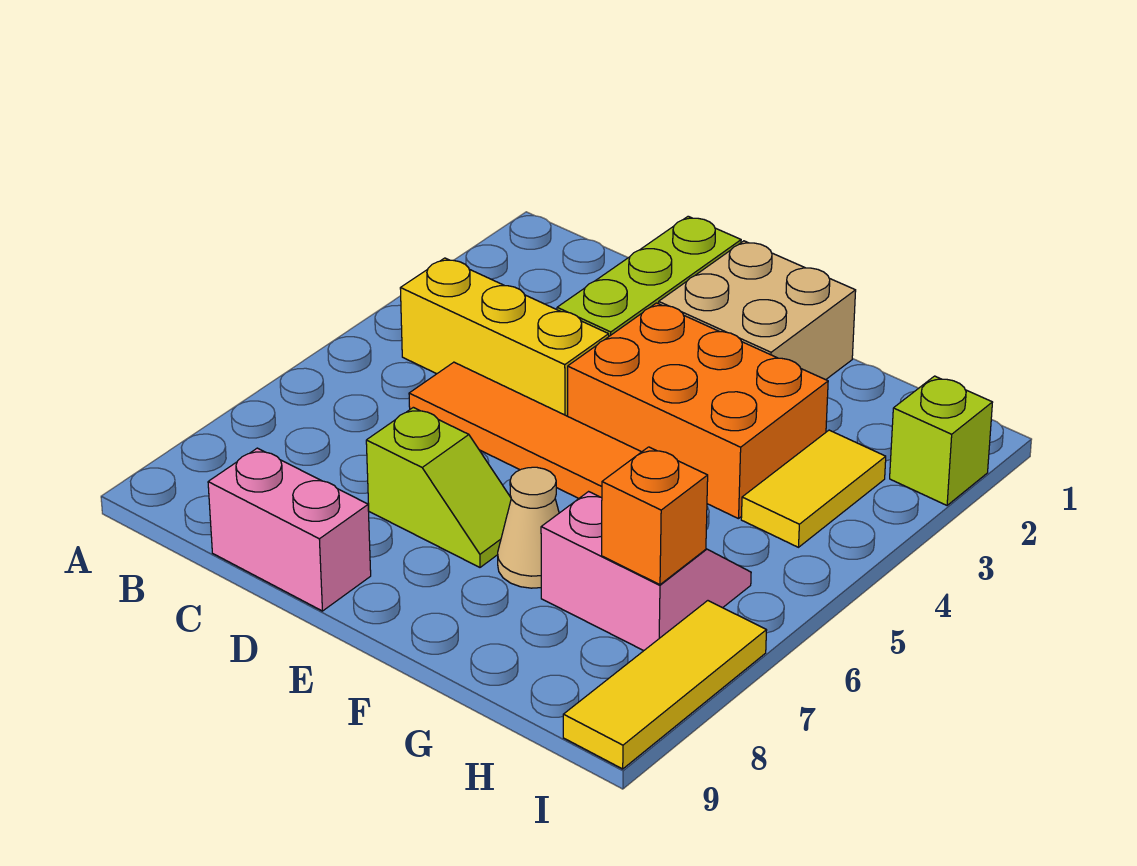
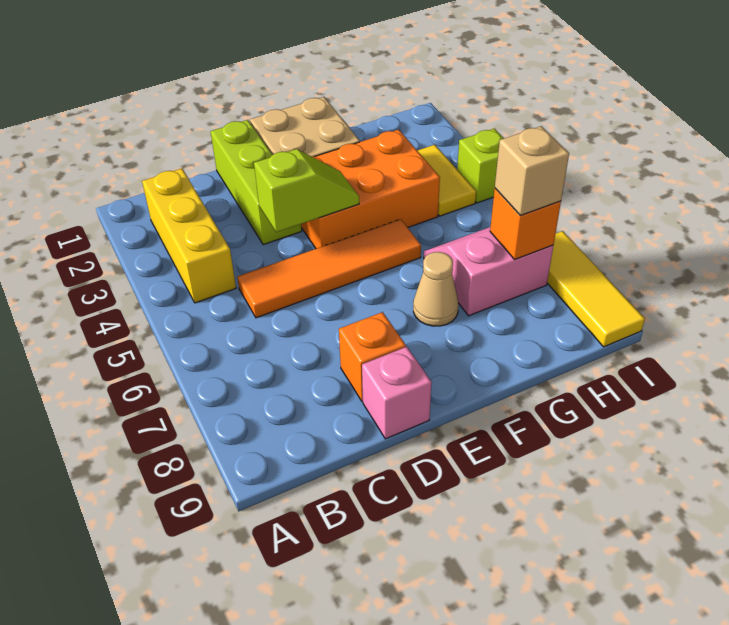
yellow 1x3 brick [400,258,609,416] -> yellow 1x3 brick turned to [142,169,236,303]
pink 1x2 brick [208,448,371,611] -> pink 1x1 brick [362,347,432,439]
lime 1x2 slope [366,407,511,567] -> lime 1x2 slope moved to [254,149,359,232]
none -> orange 1x1 brick [339,312,406,401]
none -> tan 1x1 brick [495,126,569,215]
lime 1x1 brick [890,376,993,505] -> lime 1x1 brick moved to [457,128,504,203]

